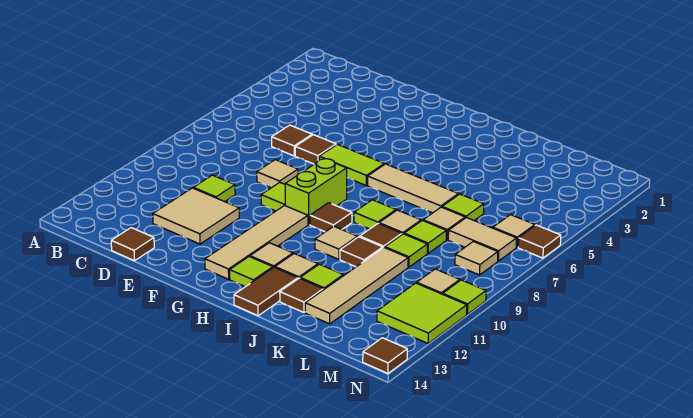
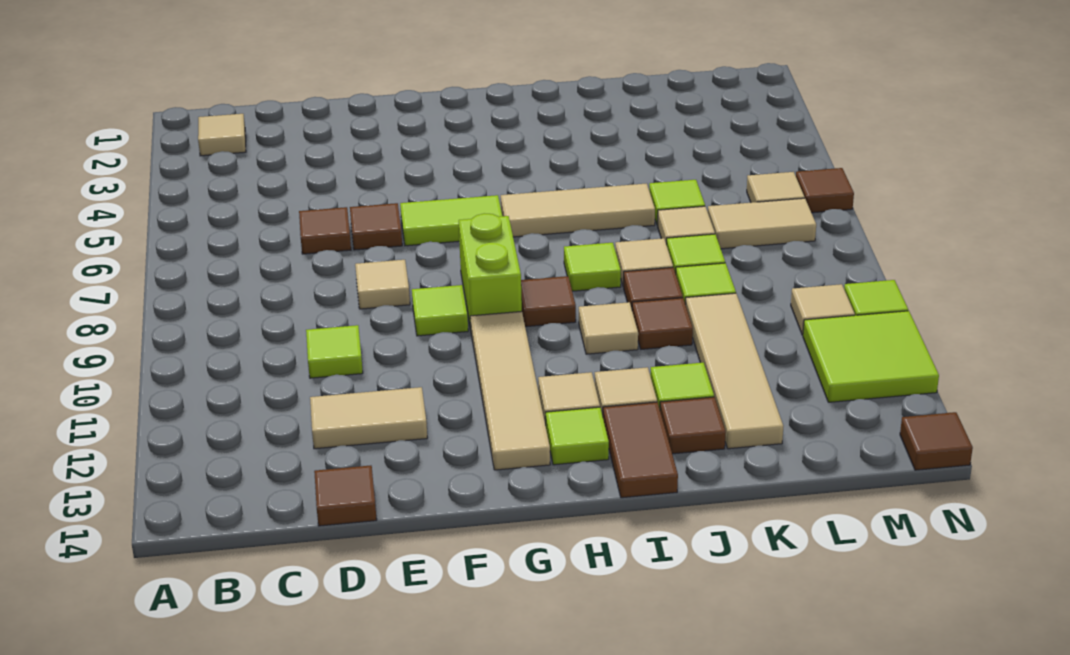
tan 2x2 tile [153,188,239,244] -> tan 1x2 tile [310,387,427,449]
tan 1x1 tile [455,242,498,275] -> tan 1x1 tile moved to [198,114,246,156]

